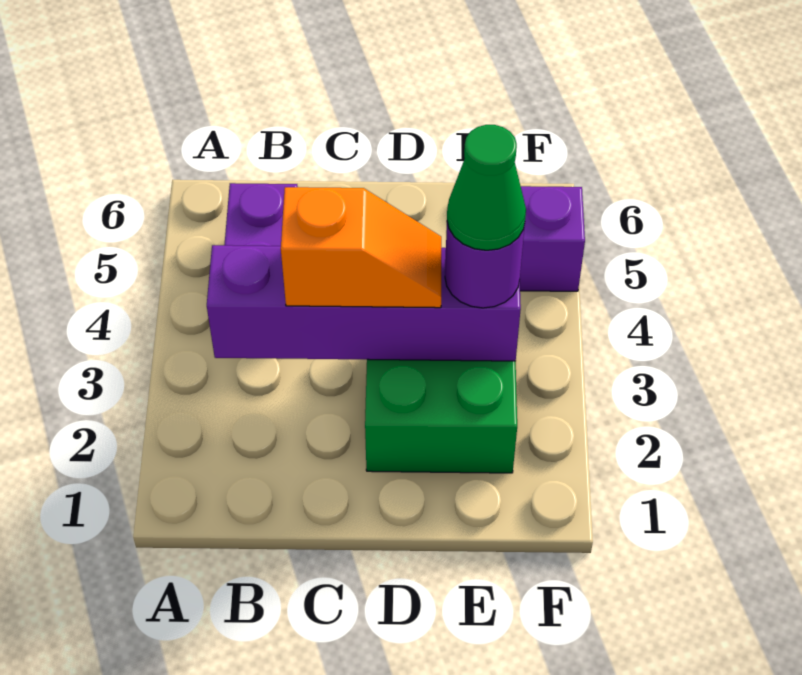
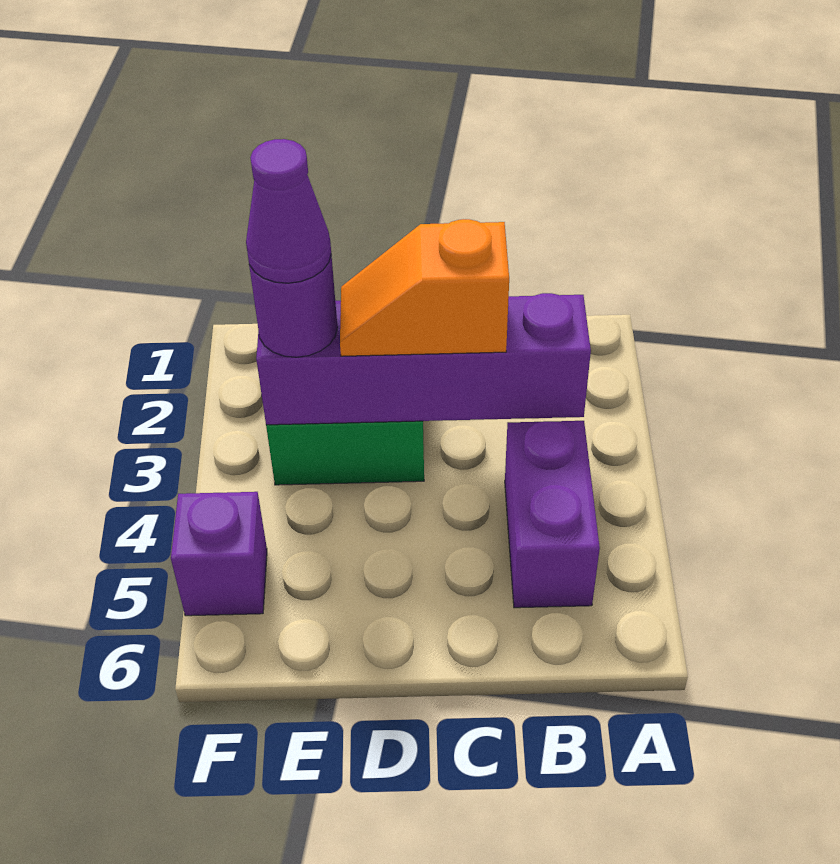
green 1x1 cone [447,125,526,250] -> purple 1x1 cone [246,139,331,283]

